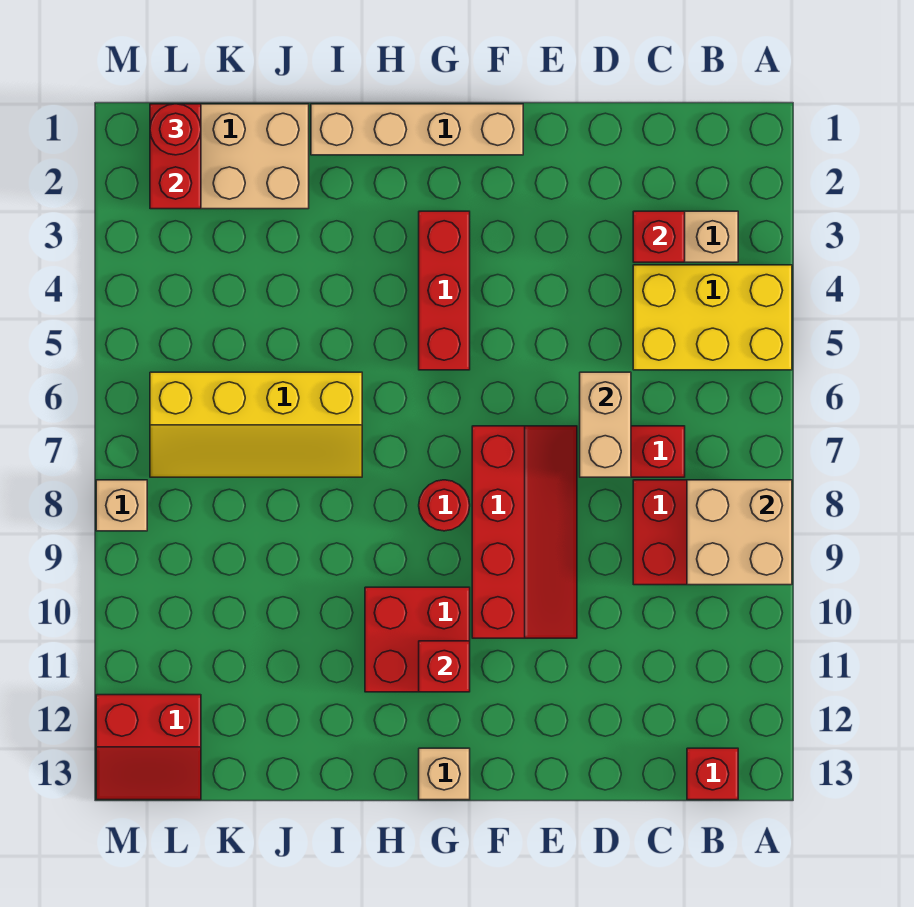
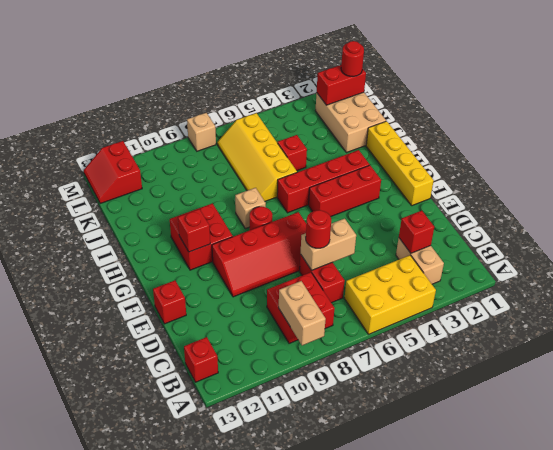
yellow 2x3 brick [633,265,792,370] -> yellow 2x3 brick turned to [345,255,436,334]
tan 2x2 brick [687,480,792,585] -> tan 1x2 brick [279,281,326,345]
none -> red 1x1 round brick [306,210,331,248]
none -> red 1x1 brick [153,280,186,324]
tan 1x4 brick [311,104,523,155] -> yellow 1x4 brick [366,121,434,206]
tan 1x1 brick [419,748,470,800] -> tan 1x1 brick moved to [235,188,266,229]
none -> red 1x4 brick [277,150,370,213]
none -> red 1x1 brick [278,135,307,171]

